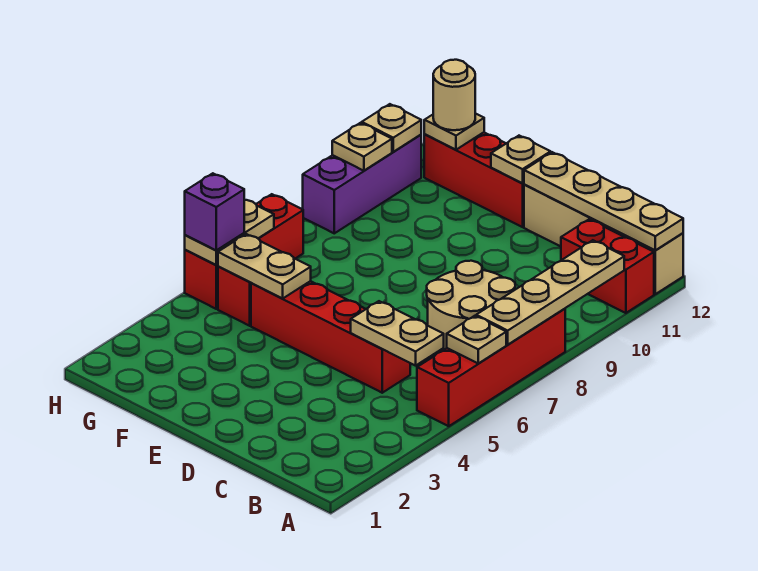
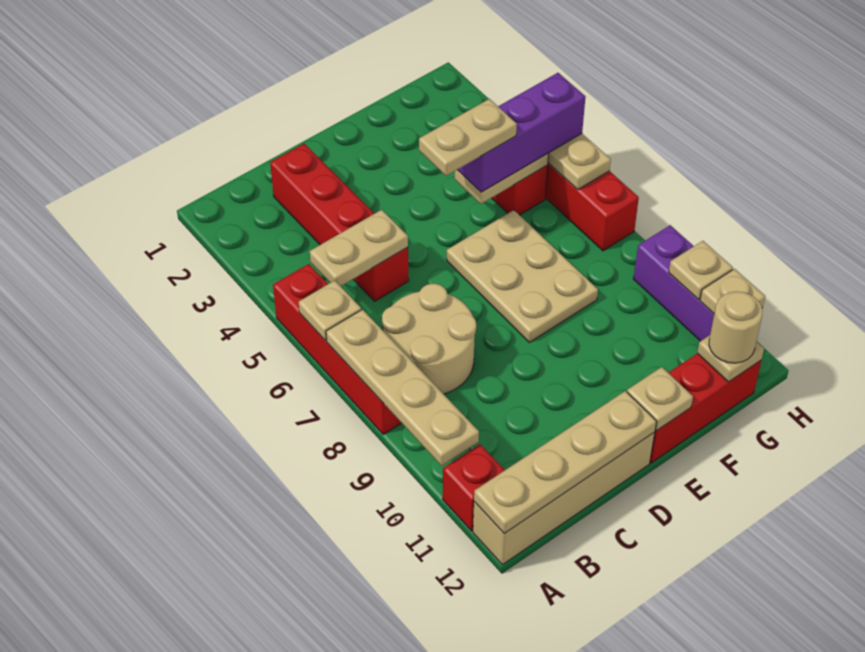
red 1x2 brick [561,219,654,313] -> red 1x1 brick [443,444,505,531]
red 1x4 brick [251,281,410,393] -> red 1x4 brick turned to [270,144,409,301]
none -> tan 1x2 plate [419,99,517,176]
none -> tan 2x3 plate [447,210,598,342]
purple 1x1 brick [185,173,244,250] -> purple 1x3 brick [458,73,585,192]

